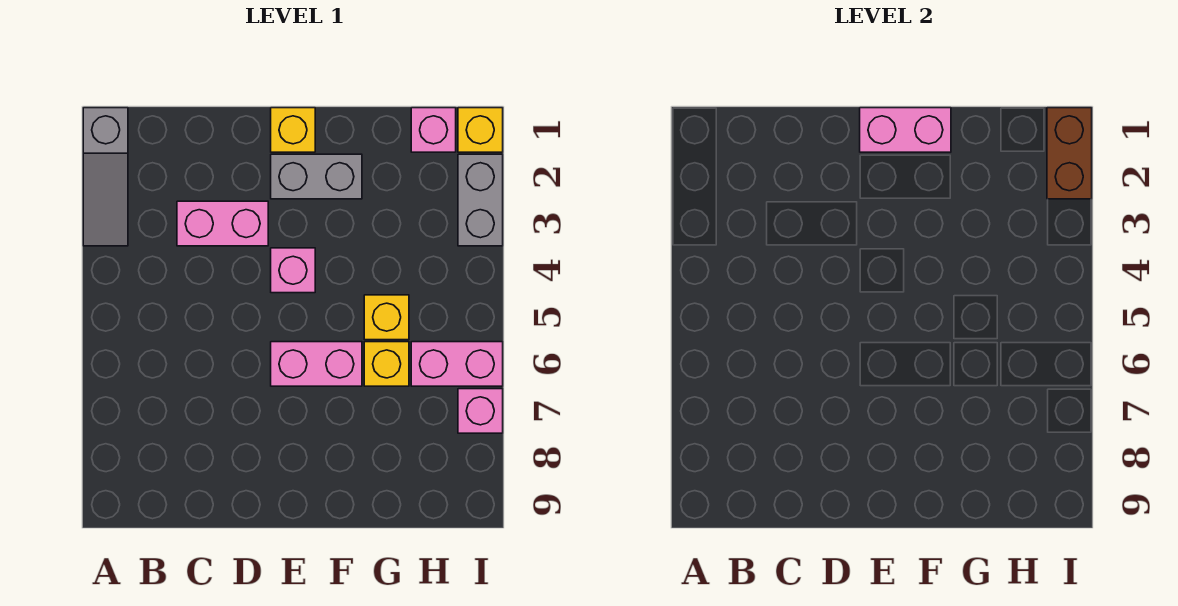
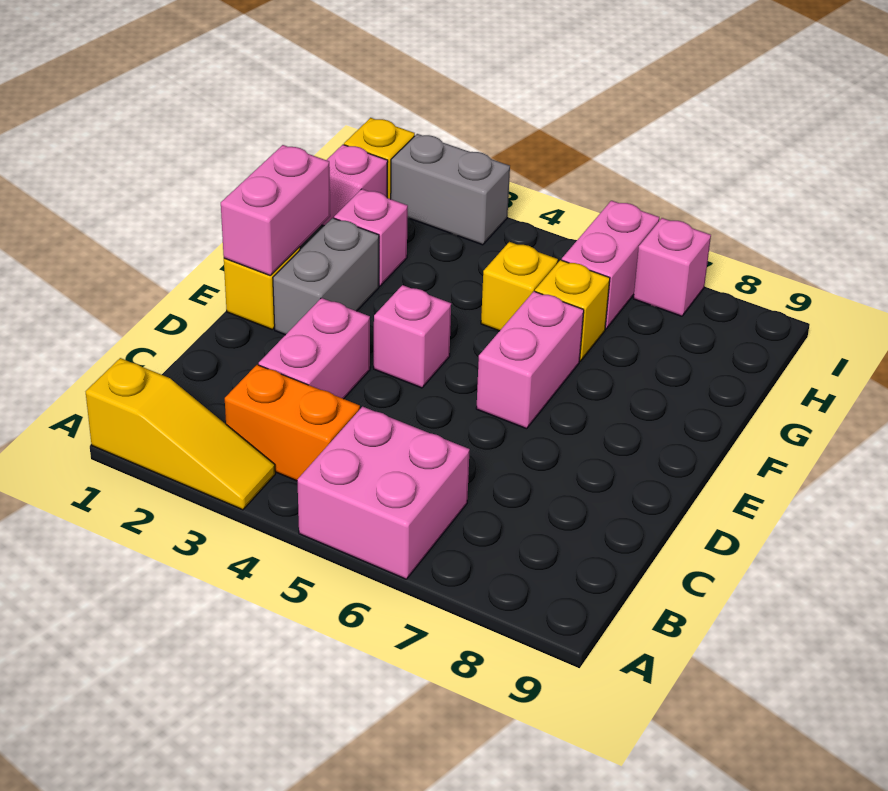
grey 1x3 slope [83,108,128,246] -> yellow 1x3 slope [86,358,275,510]
none -> pink 2x2 brick [297,407,470,579]
none -> orange 1x2 brick [225,365,360,481]
none -> pink 1x1 brick [334,189,408,286]
brown 1x2 brick [1047,108,1092,199] -> none

